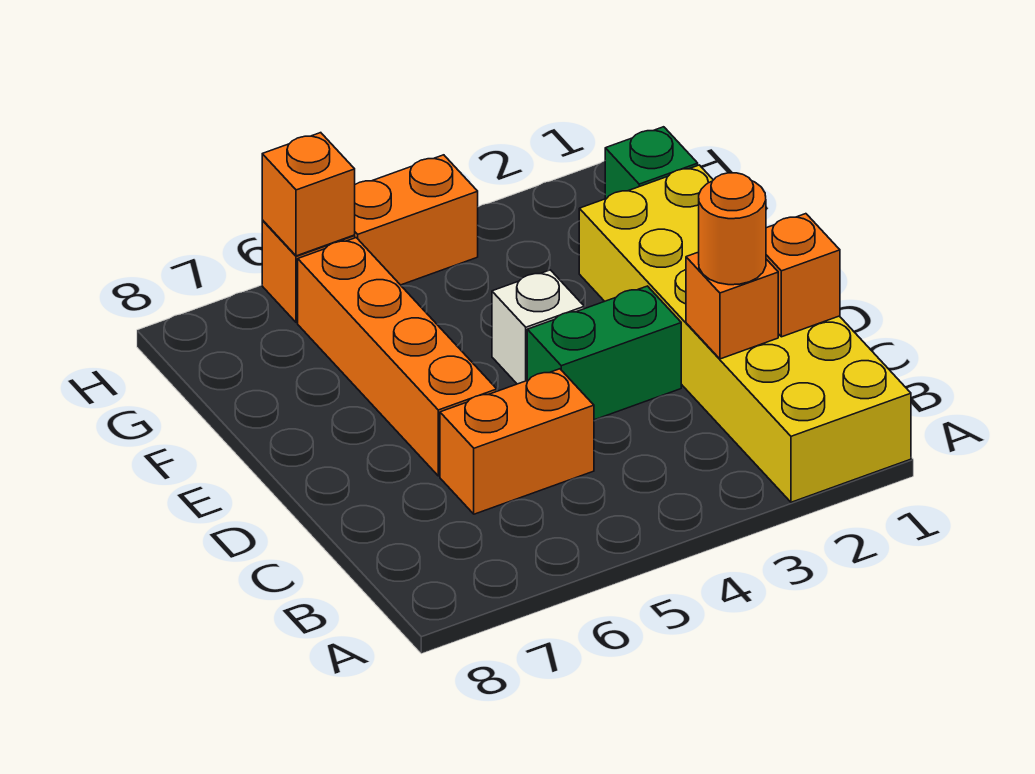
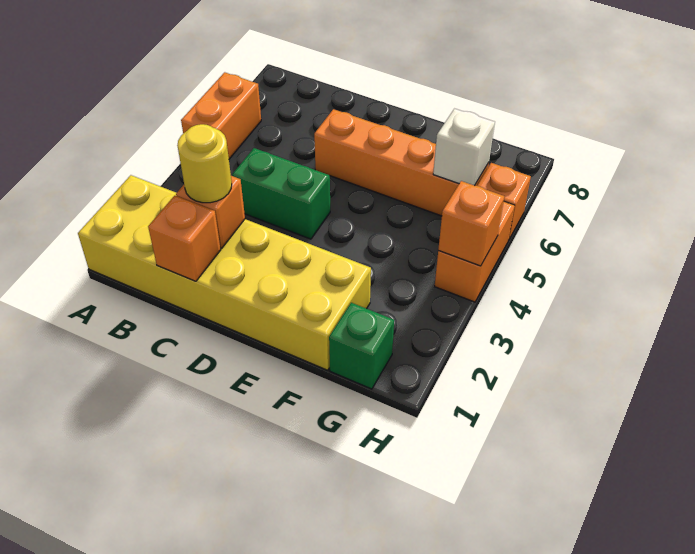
orange 1x1 round brick [699,173,766,285] -> yellow 1x1 round brick [177,124,232,203]
orange 1x2 brick [440,369,594,514] -> orange 1x2 brick moved to [181,72,261,159]
green 1x2 brick [527,286,681,420] -> green 1x2 brick turned to [232,148,330,239]
white 1x1 brick [492,270,584,384] -> white 1x1 brick moved to [433,109,495,186]
orange 1x1 brick [262,133,355,256] -> orange 1x1 brick moved to [438,181,504,266]

